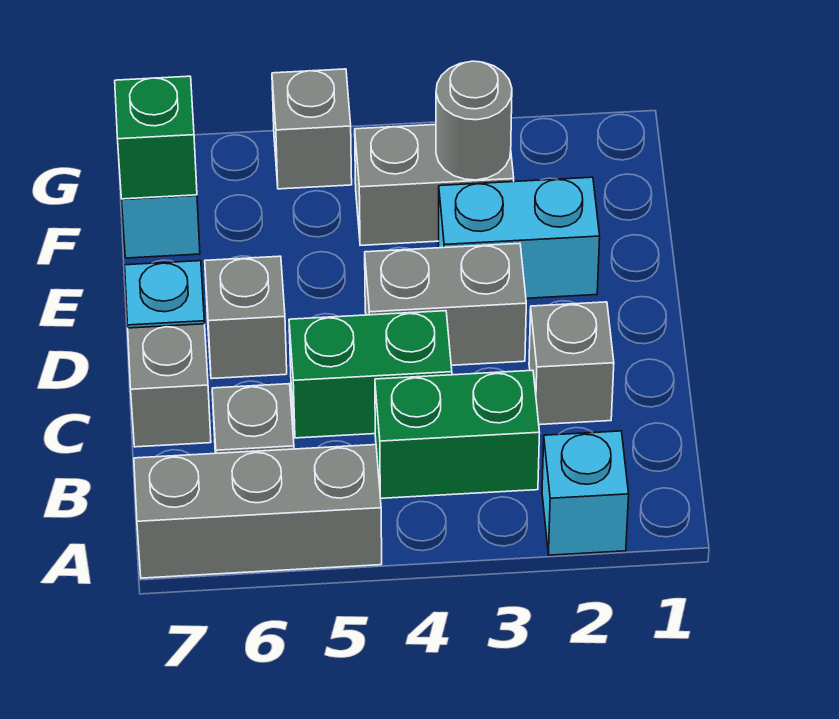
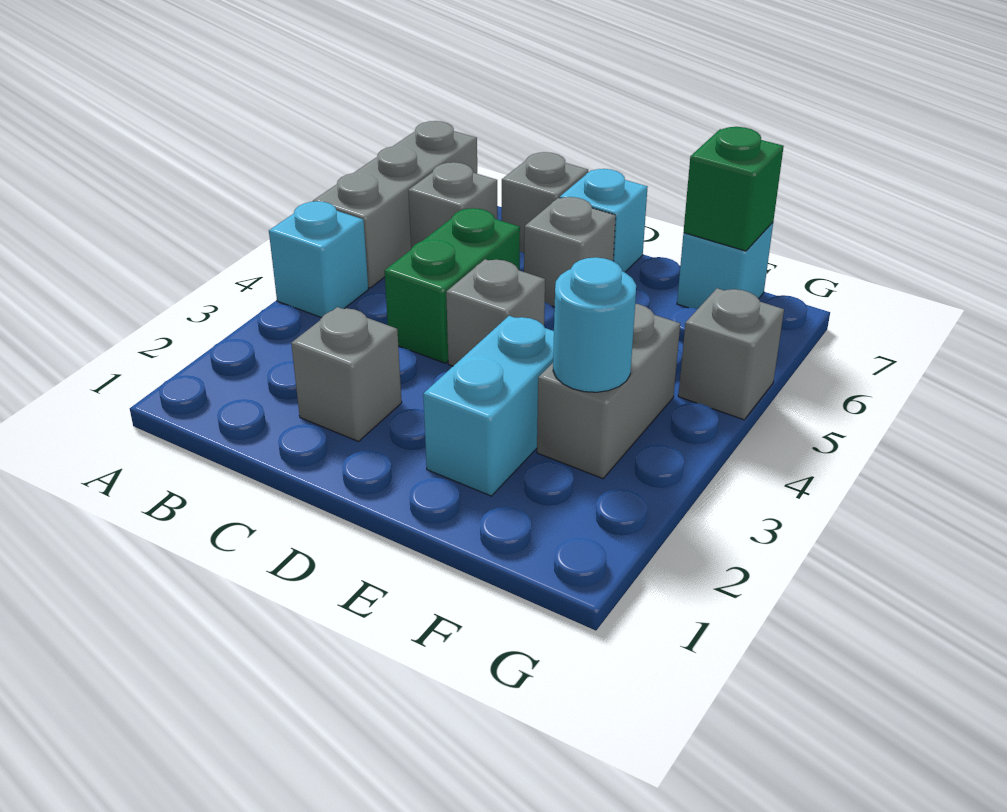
cyan 1x1 brick [542,431,629,555] -> cyan 1x1 brick moved to [269,201,368,318]
green 1x2 brick [375,370,540,498] -> none
grey 1x2 brick [365,243,526,365] -> grey 1x1 brick [446,259,545,366]
grey 1x1 round brick [436,61,512,180] -> cyan 1x1 round brick [553,257,636,392]

